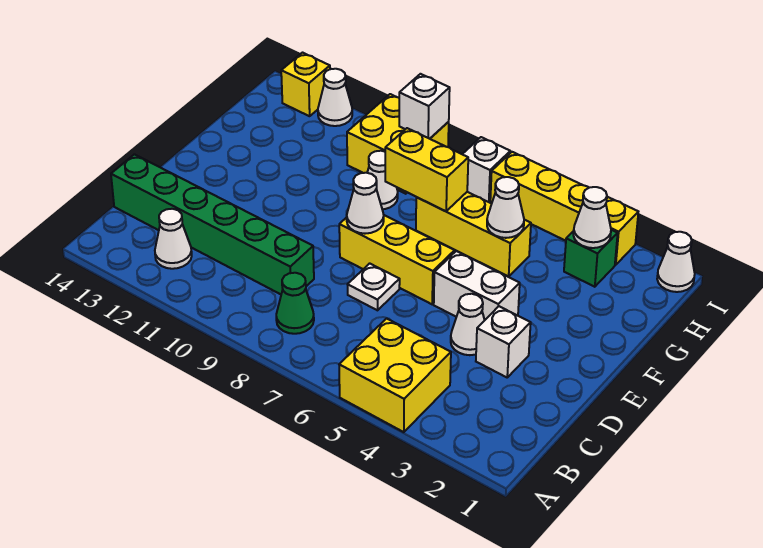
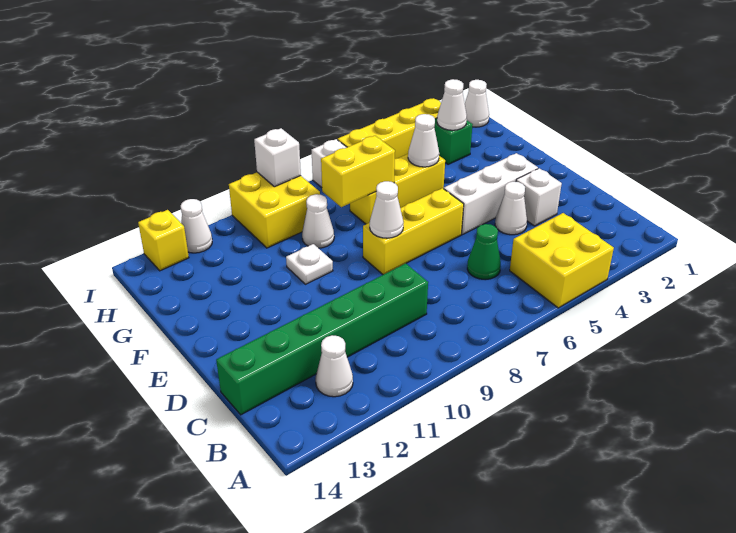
green 1x1 cone [276,273,314,334] -> green 1x1 cone moved to [467,224,501,280]
white 1x1 plate [348,263,400,310] -> white 1x1 plate moved to [286,244,333,284]
white 1x2 brick [434,251,520,320] -> white 1x3 brick [444,153,538,234]

